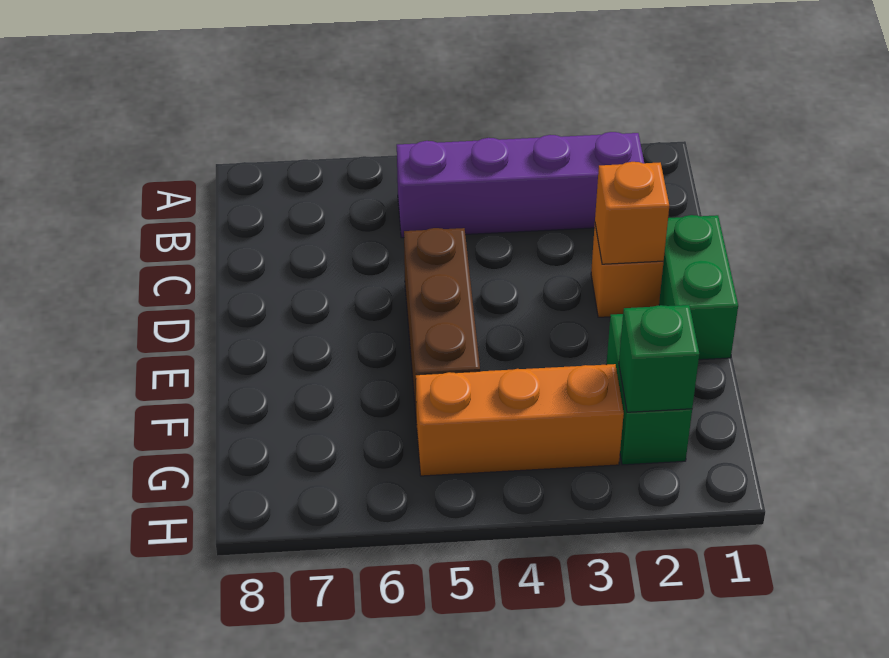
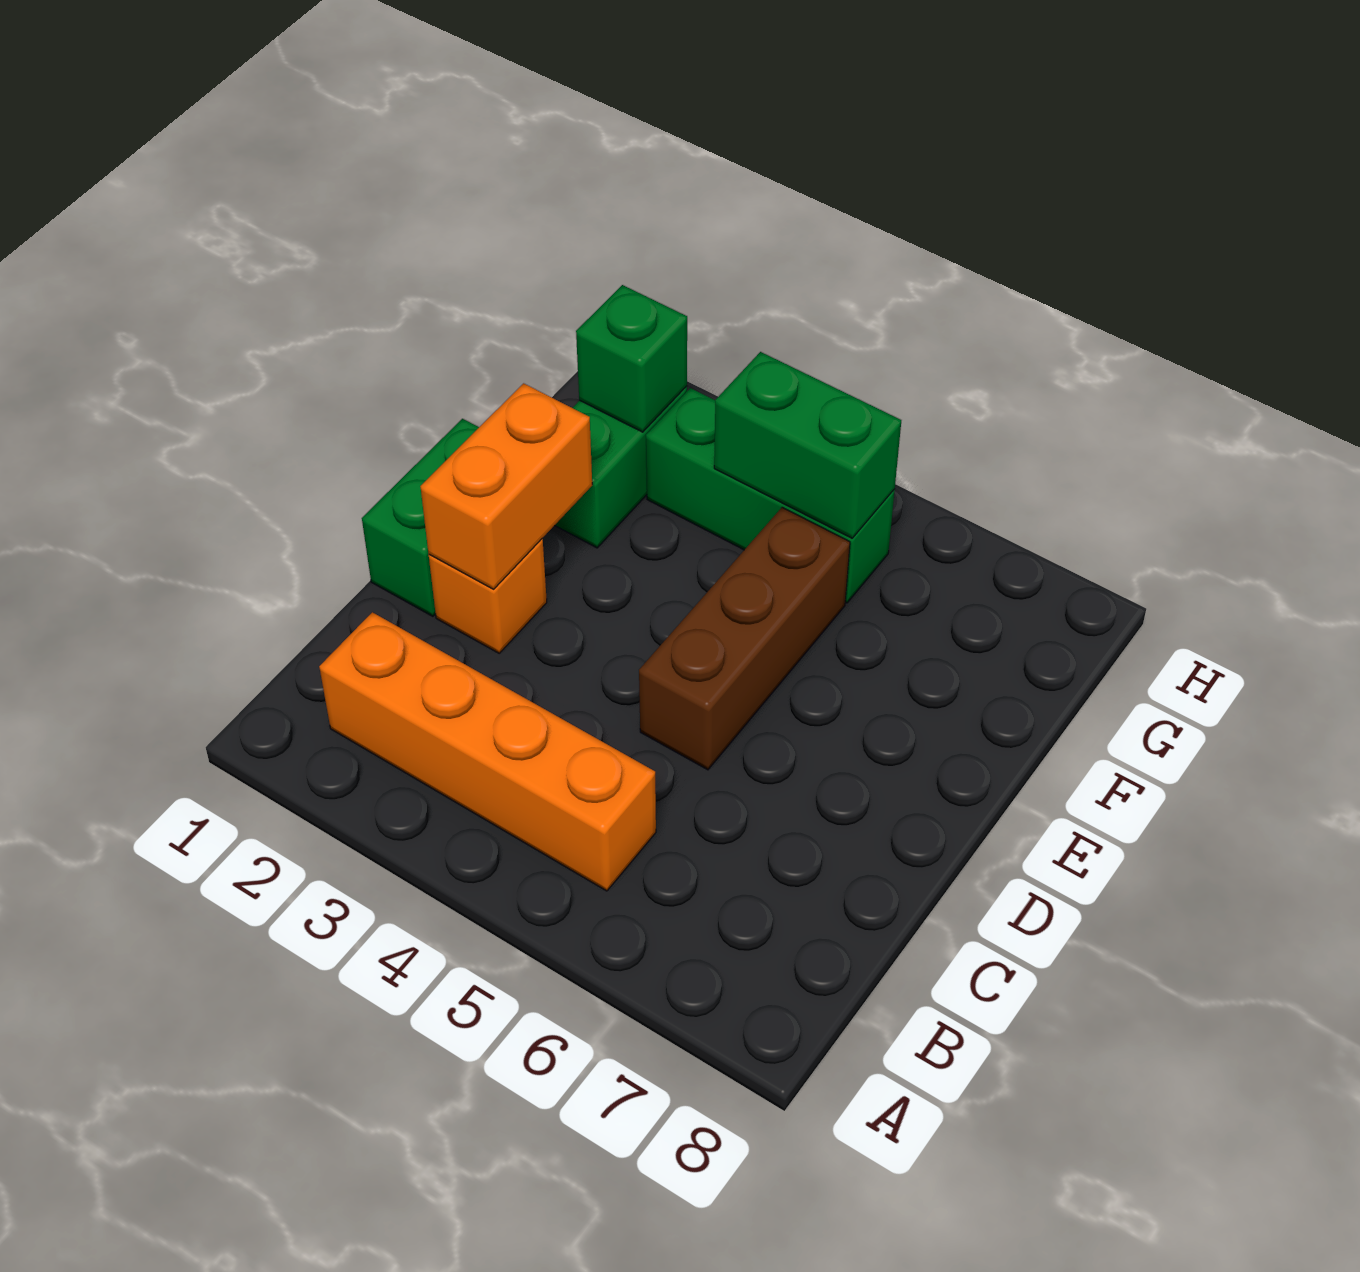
purple 1x4 brick [397,132,644,238] -> orange 1x4 brick [319,612,656,891]
orange 1x1 brick [595,162,669,264] -> orange 1x2 brick [420,383,592,589]
orange 1x3 brick [416,364,624,476] -> green 1x3 brick [646,388,895,603]
none -> green 1x2 brick [714,352,901,538]

